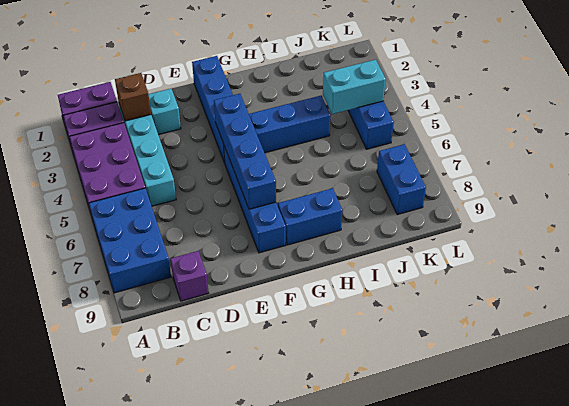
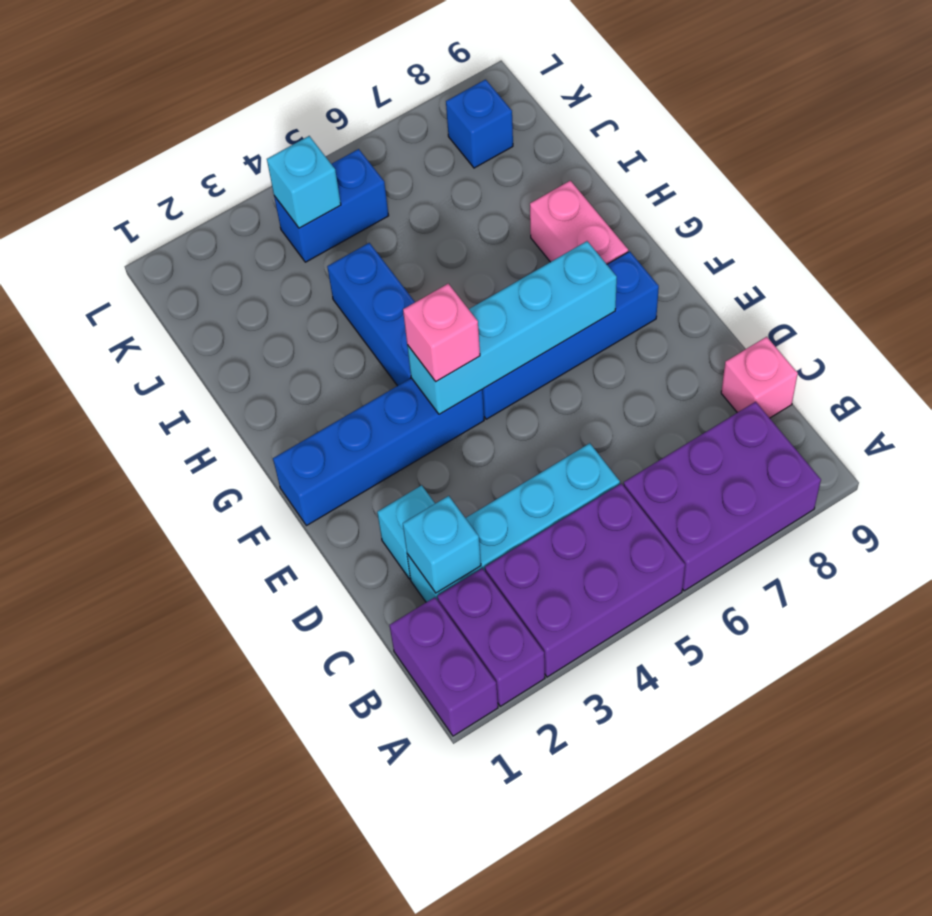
blue 2x3 brick [89,188,171,293] -> purple 2x3 brick [623,402,821,591]
brown 1x1 brick [115,73,151,121] -> cyan 1x1 brick [403,496,481,593]
purple 1x1 brick [171,251,209,301] -> pink 1x1 brick [721,337,798,418]
blue 1x4 brick [214,94,276,209] -> cyan 1x4 brick [407,241,617,414]
none -> pink 1x1 brick [403,284,480,381]
blue 1x2 brick [278,188,342,245] -> pink 1x2 brick [530,181,628,264]
cyan 1x2 brick [323,60,386,114] -> cyan 1x1 brick [267,136,341,228]
blue 1x2 brick [377,144,426,215] -> blue 1x1 brick [446,79,513,168]

